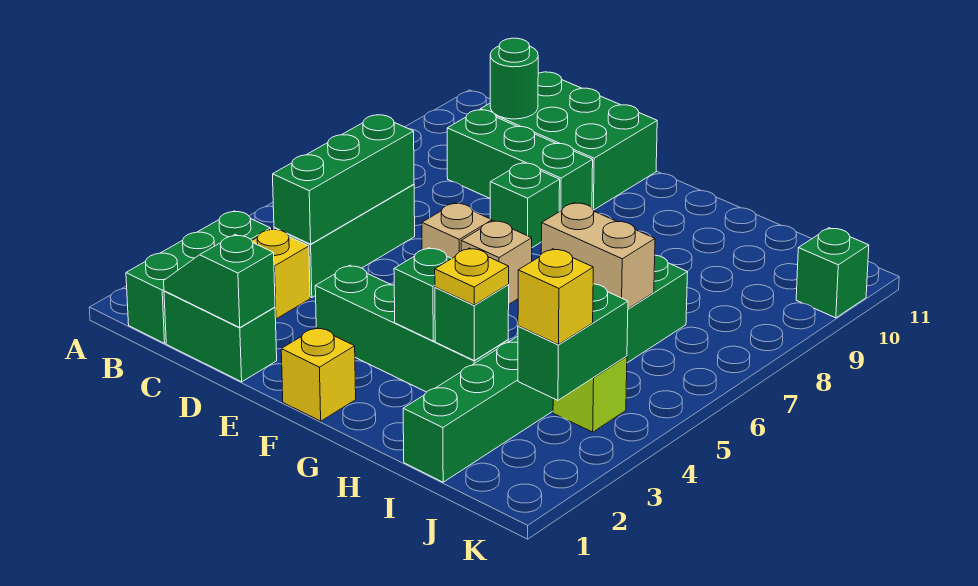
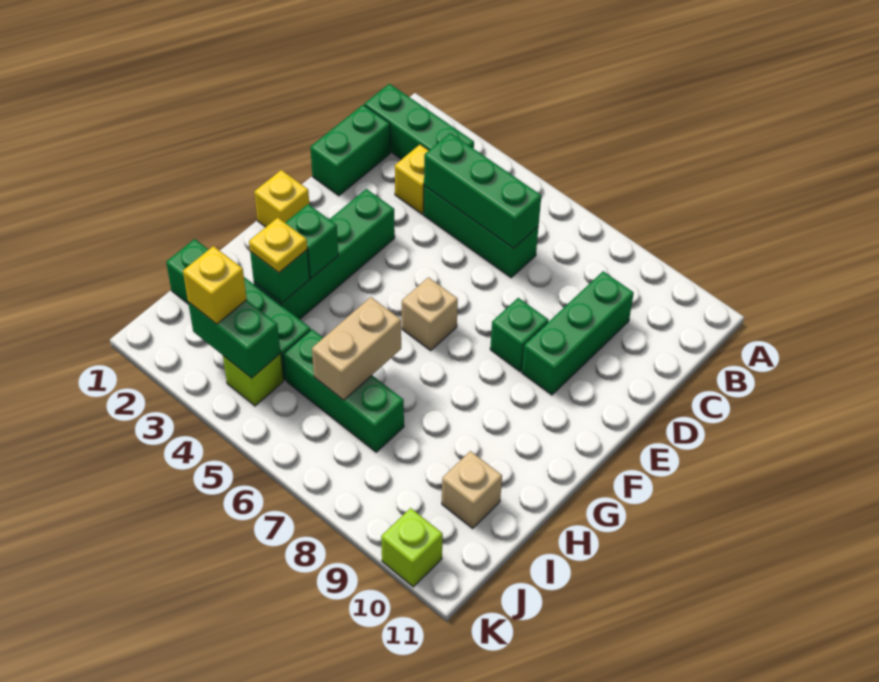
green 1x2 slope [164,234,275,327] -> none
green 2x3 brick [480,72,657,210] -> none
green 1x1 round brick [490,38,538,119] -> none
tan 1x1 brick [422,203,492,259] -> tan 1x1 brick moved to [442,451,502,528]
green 1x1 brick [796,228,869,318] -> lime 1x1 brick [381,508,443,587]

